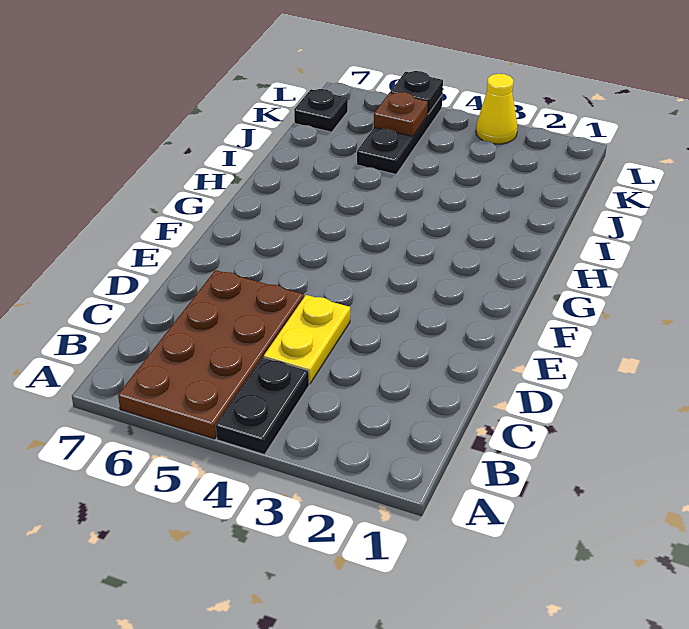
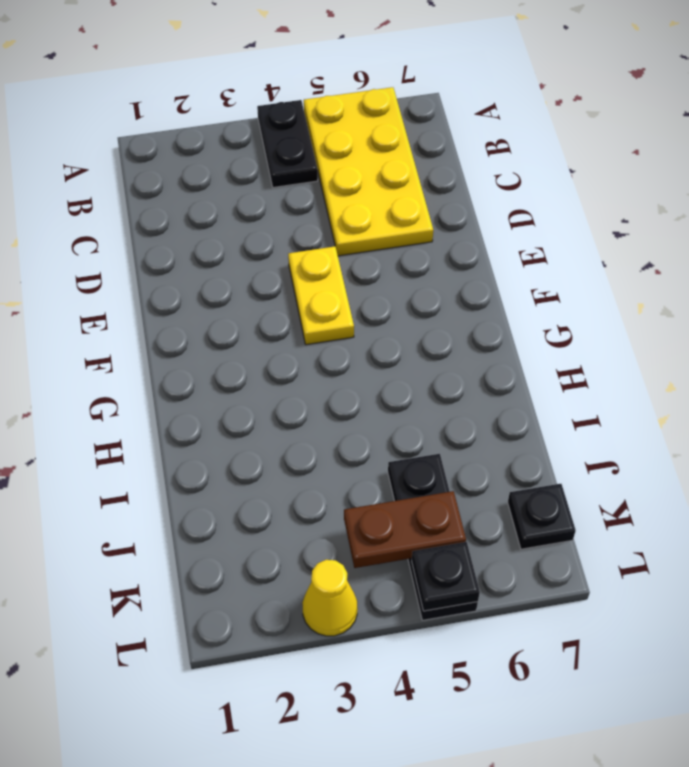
brown 2x4 plate [118,270,304,439] -> yellow 2x4 plate [304,87,433,256]
yellow 1x2 plate [264,295,350,384] -> yellow 1x2 plate moved to [288,246,354,345]
brown 1x1 plate [374,92,428,136] -> brown 1x2 plate [344,491,466,568]

